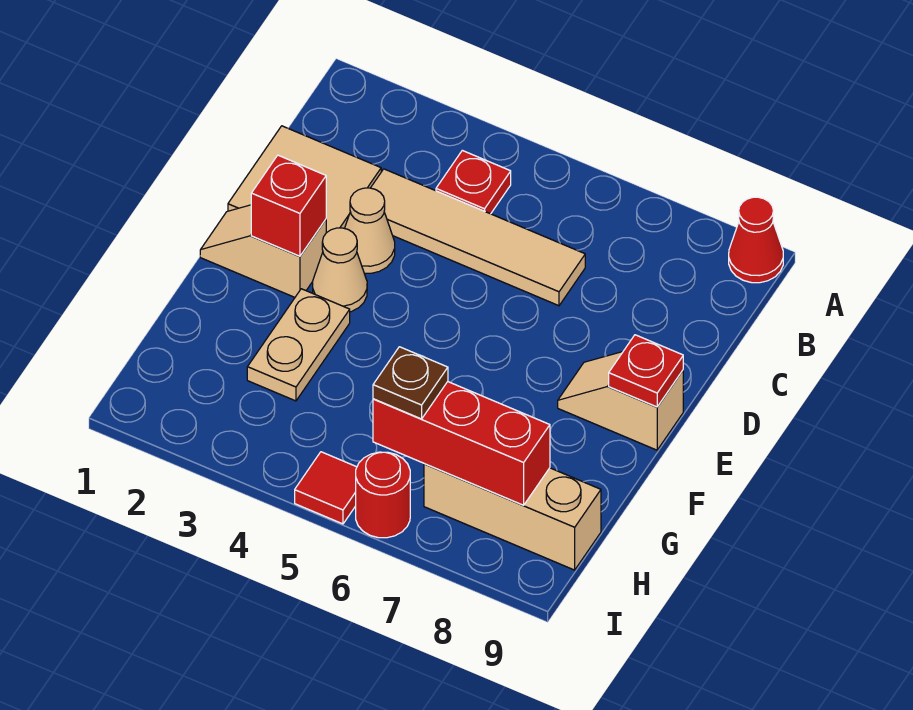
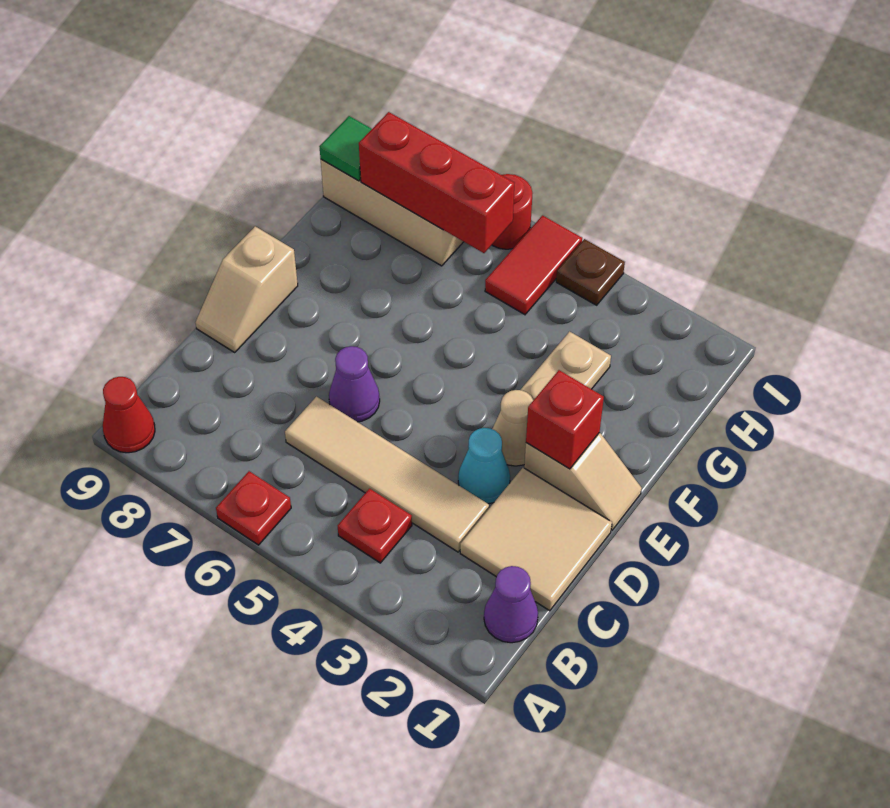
none -> purple 1x1 cone [484,566,538,643]
tan 1x1 cone [345,188,395,273] -> cyan 1x1 cone [458,428,510,504]
none -> purple 1x1 cone [329,346,380,422]
tan 1x2 slope [558,352,683,450] -> tan 1x2 slope turned to [195,226,298,352]
red 1x1 plate [609,335,683,407] -> red 1x1 plate moved to [216,471,291,545]
brown 1x1 plate [373,347,448,419] -> brown 1x1 plate moved to [556,239,625,305]
none -> green 1x1 tile [319,116,372,181]
red 1x1 tile [295,452,357,524] -> red 1x2 tile [485,215,582,315]

